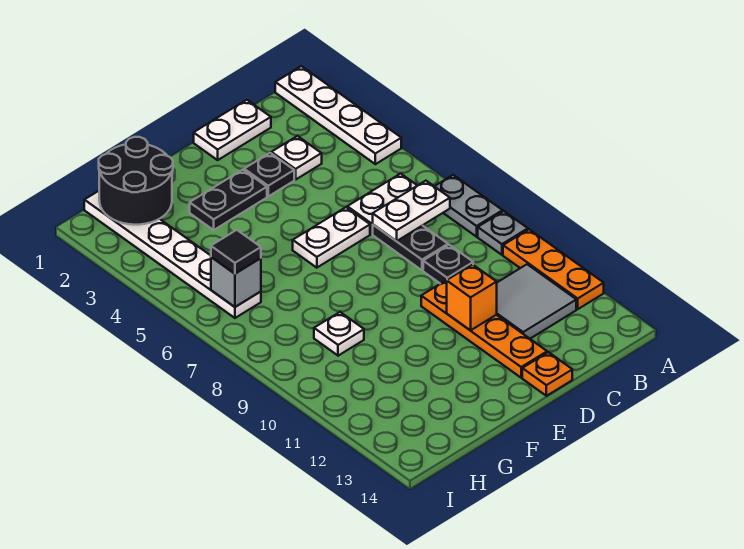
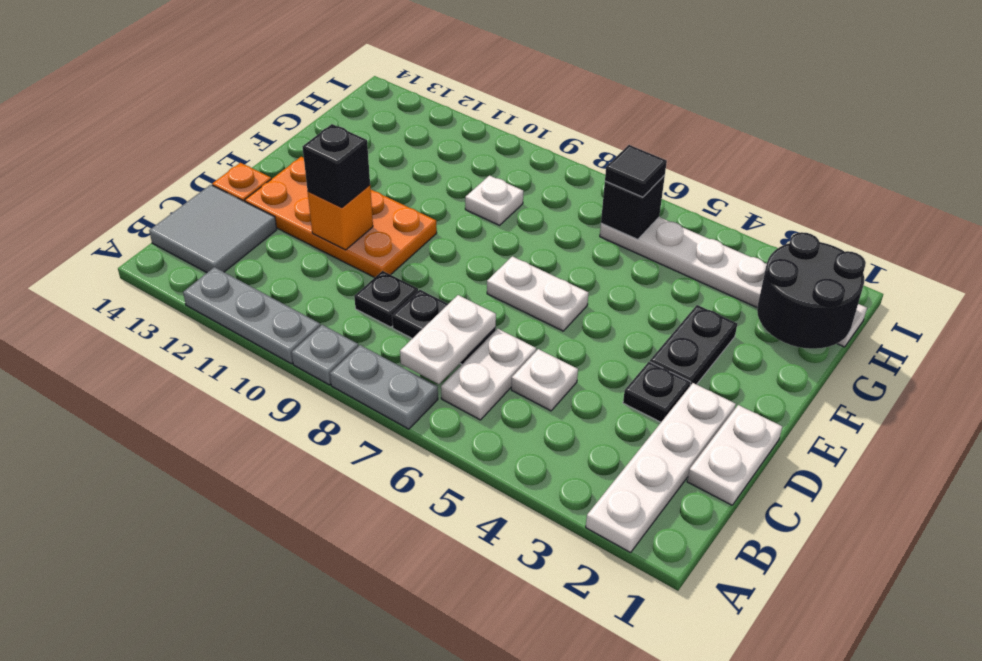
white 1x4 plate [275,66,401,164] -> white 1x4 plate turned to [586,383,736,553]
orange 1x3 plate [503,229,604,309] -> grey 1x3 plate [183,267,321,364]
grey 2x2 tile [497,264,576,339] -> grey 2x2 tile moved to [149,185,277,273]
white 1x1 plate [271,136,322,180] -> white 1x1 plate moved to [511,349,578,411]
white 1x2 plate [293,207,370,268] -> white 1x2 plate turned to [487,256,588,331]
orange 1x4 plate [421,280,547,378] -> orange 2x4 plate [245,157,437,278]
none -> black 1x1 brick [303,124,370,208]
grey 1x1 brick [211,257,261,307] -> black 1x1 brick [601,175,665,239]

